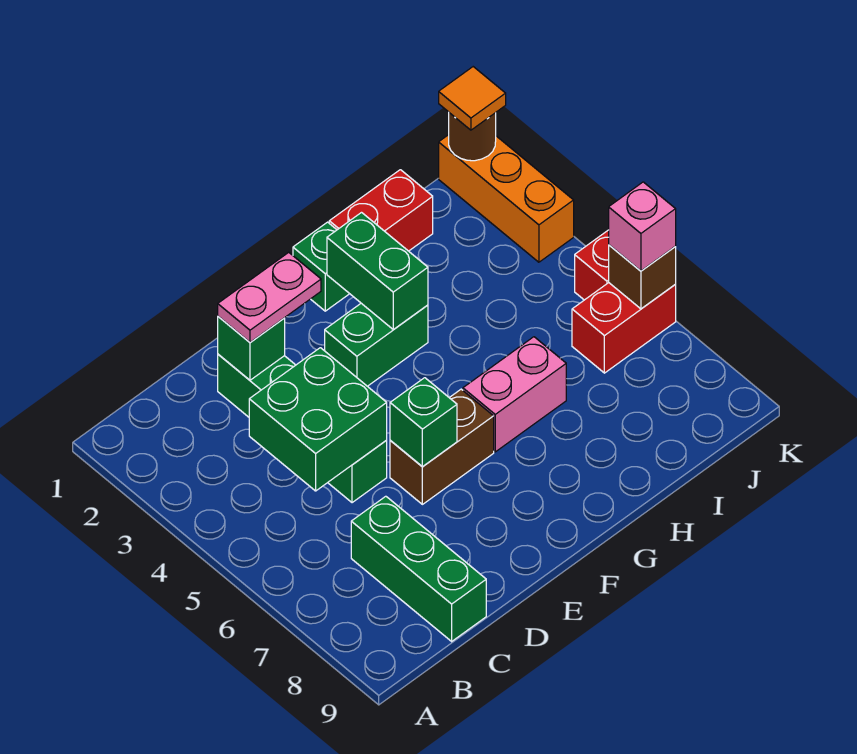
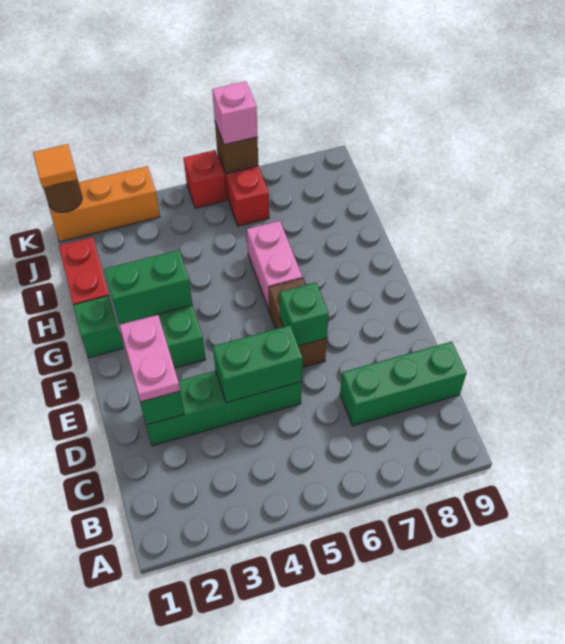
green 2x2 brick [249,348,387,491] -> green 1x2 brick [213,325,303,403]

